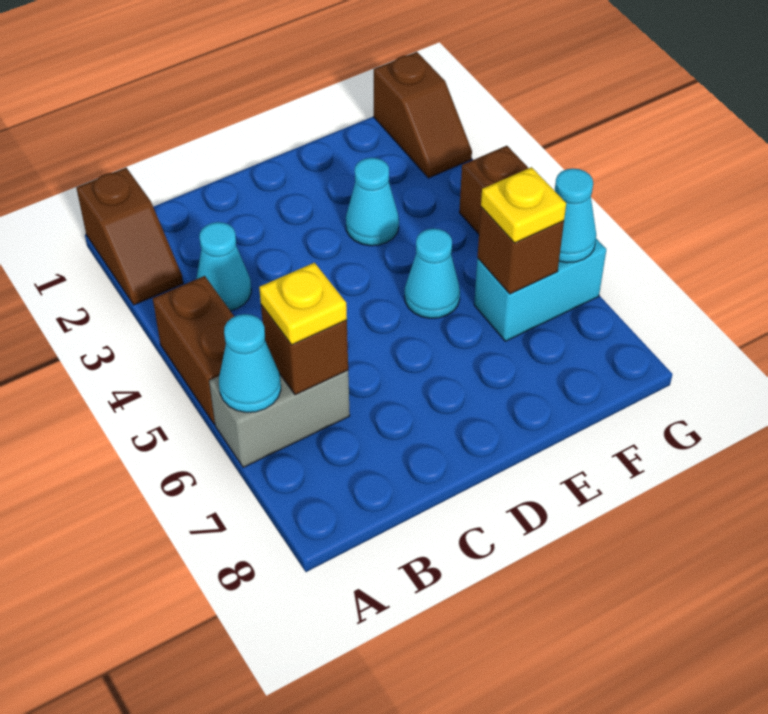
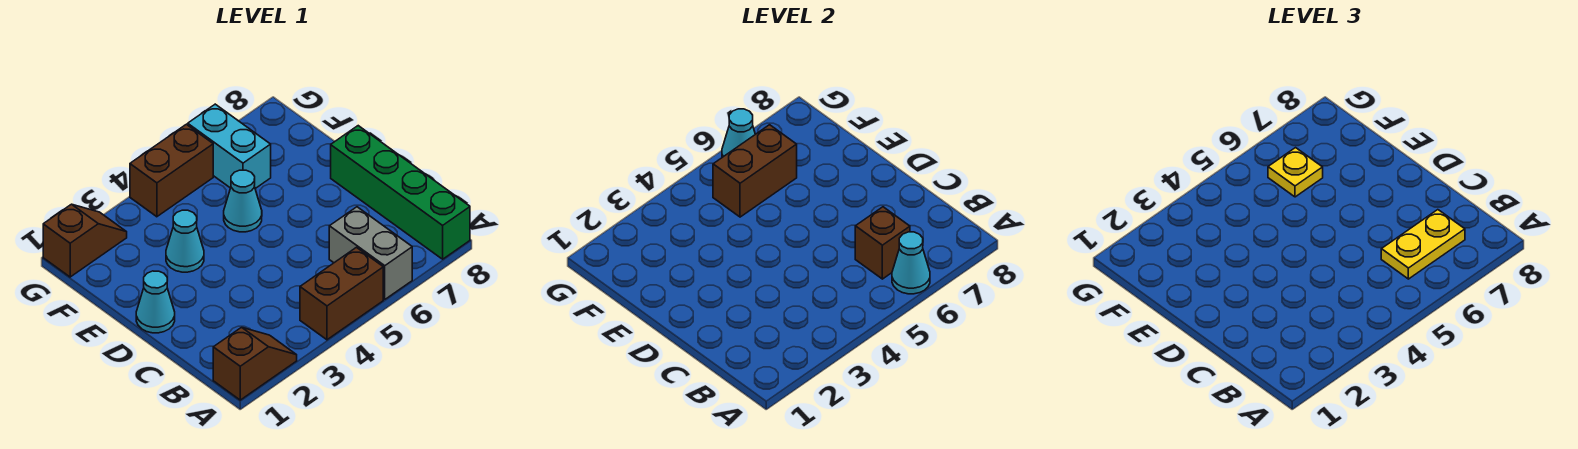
none -> green 1x4 brick [331,126,470,259]
cyan 1x1 cone [196,222,251,311] -> cyan 1x1 cone moved to [136,271,175,333]
yellow 1x1 plate [259,263,347,345] -> yellow 1x2 plate [1381,210,1465,279]
brown 1x1 brick [477,207,564,294] -> brown 1x2 brick [713,125,797,217]

